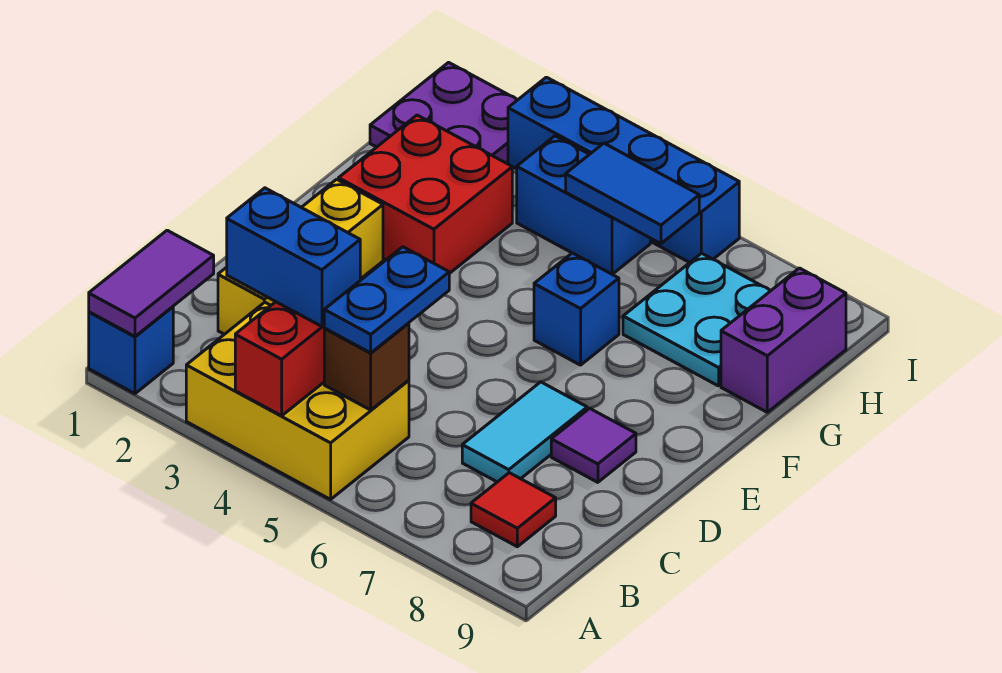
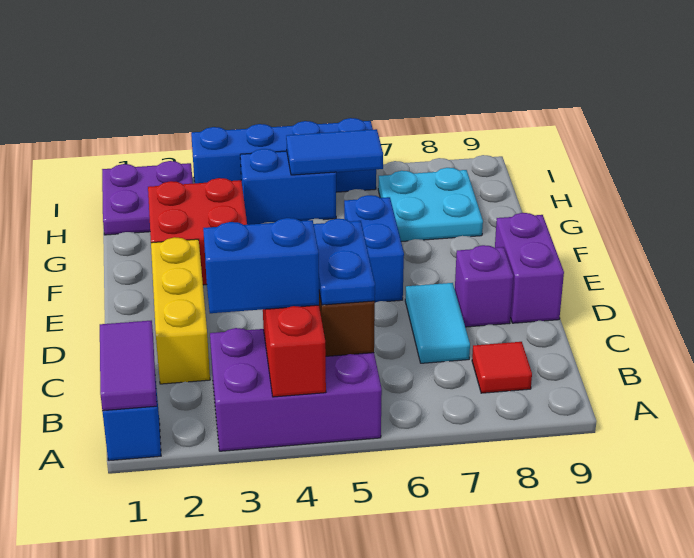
yellow 2x3 brick [186,302,409,499] -> purple 2x3 brick [210,328,382,451]
purple 1x1 tile [551,408,636,482] -> purple 1x1 brick [455,245,513,327]
blue 1x1 brick [534,253,619,365] -> blue 1x2 brick [344,195,404,302]
purple 1x2 brick [721,268,846,412] -> purple 1x2 brick moved to [495,213,564,323]

